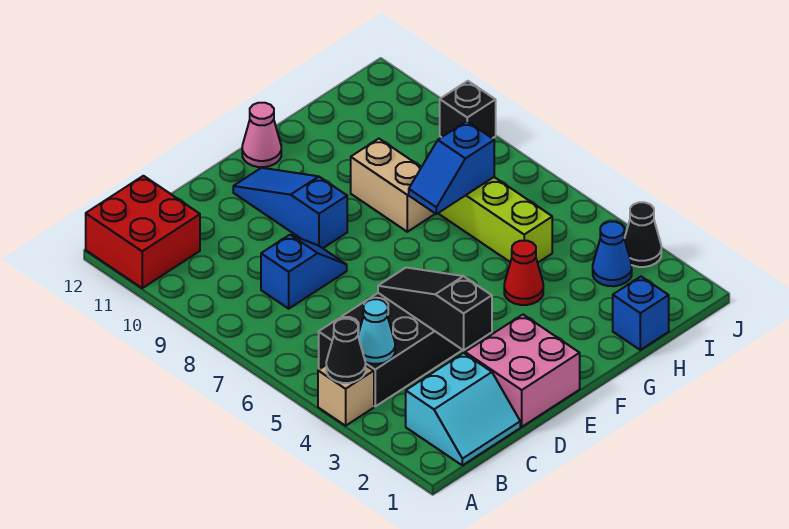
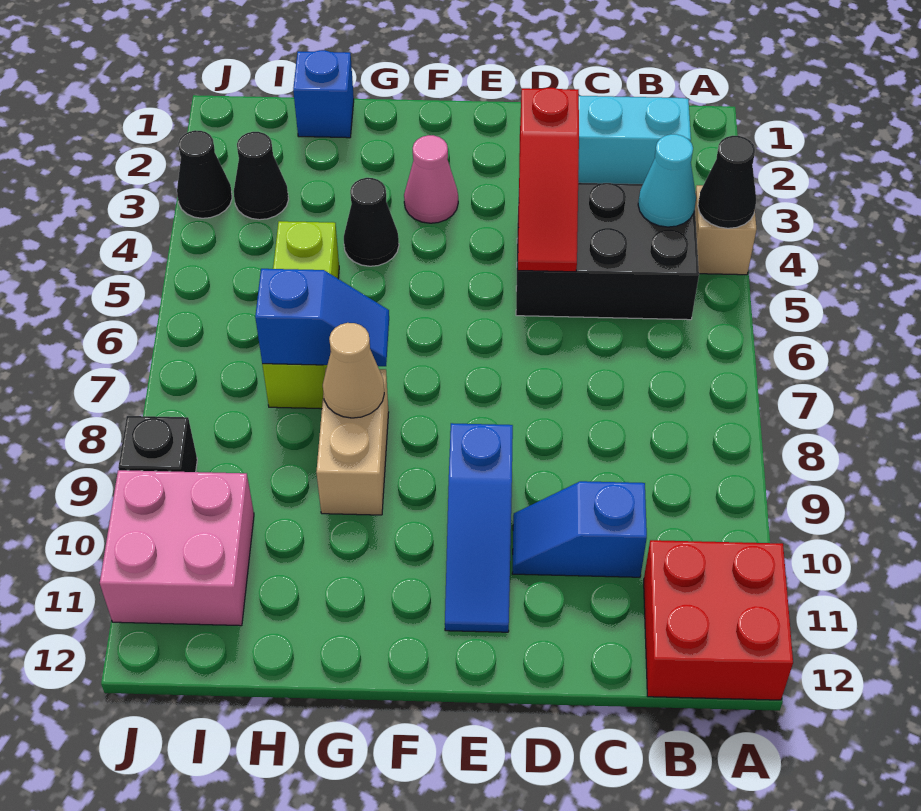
blue 1x2 slope [261,235,347,309] -> blue 1x2 slope moved to [512,481,647,577]
pink 2x2 brick [465,315,580,427] -> pink 2x2 brick moved to [100,470,254,626]
black 1x3 slope [378,267,492,350] -> red 1x3 slope [518,88,579,272]
pink 1x1 cone [242,103,281,167] -> pink 1x1 cone moved to [404,135,458,223]
red 1x1 cone [504,241,543,305] -> black 1x1 cone [344,178,399,266]
none -> tan 1x1 cone [323,323,384,418]
blue 1x1 cone [593,222,632,286] -> black 1x1 cone [234,132,289,220]

